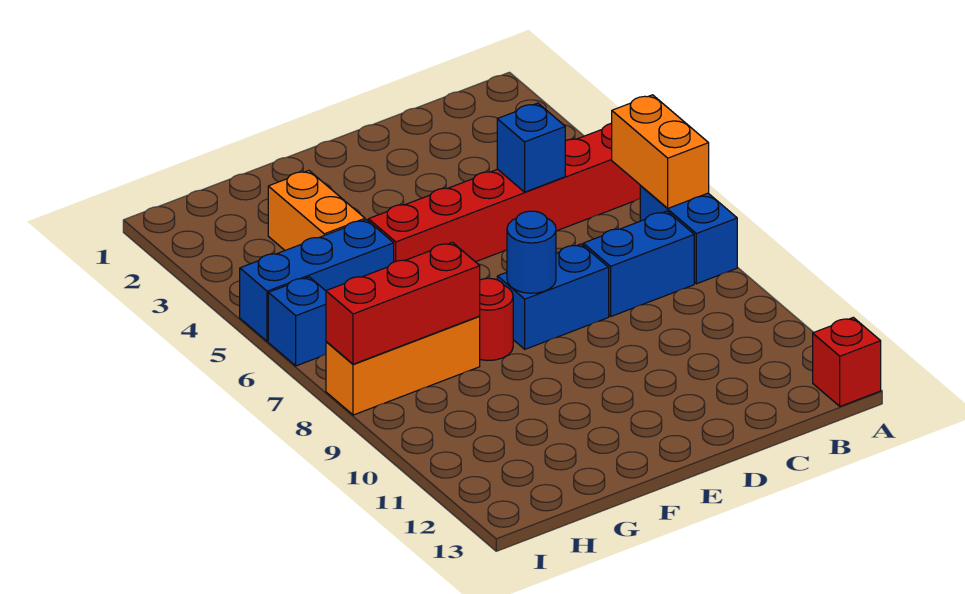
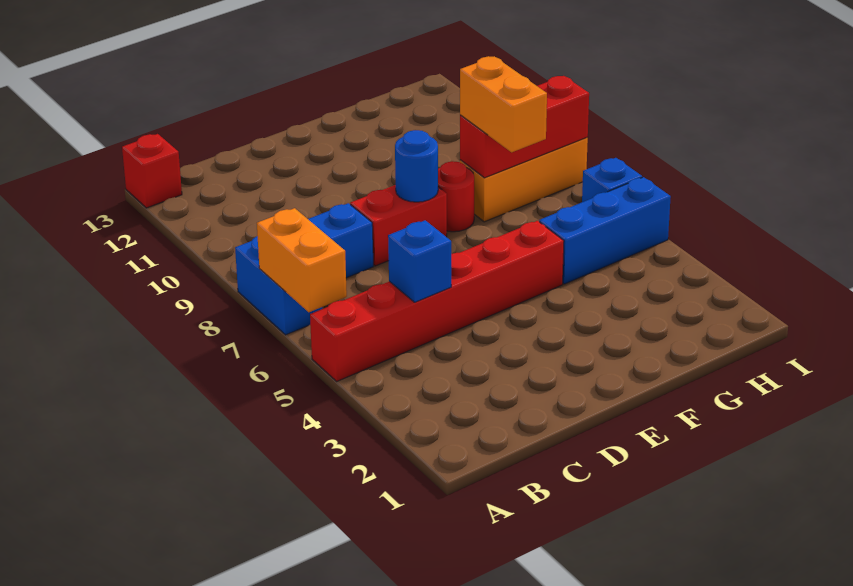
blue 1x2 brick [497,244,609,349] -> red 1x2 brick [350,185,447,266]
orange 1x2 brick [268,171,365,250] -> orange 1x2 brick moved to [460,56,547,152]

